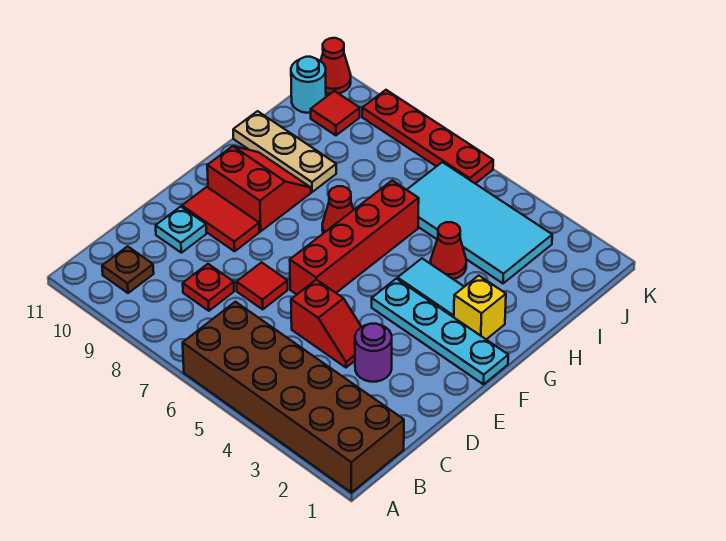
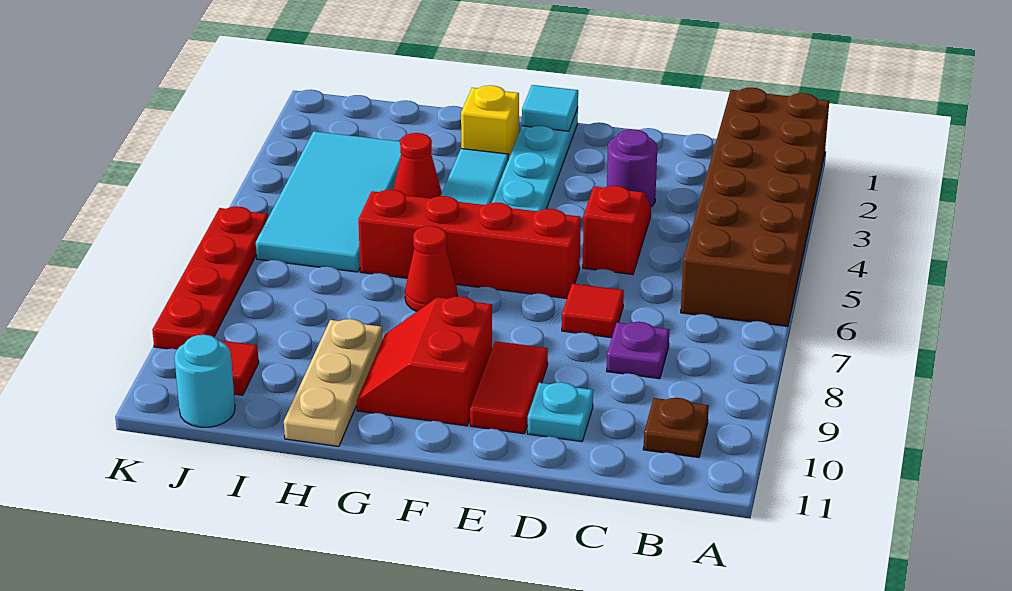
red 1x1 plate [183,264,234,311] -> purple 1x1 plate [607,322,670,379]
none -> cyan 1x1 tile [522,85,578,131]
red 1x1 cone [321,38,351,94] -> none

